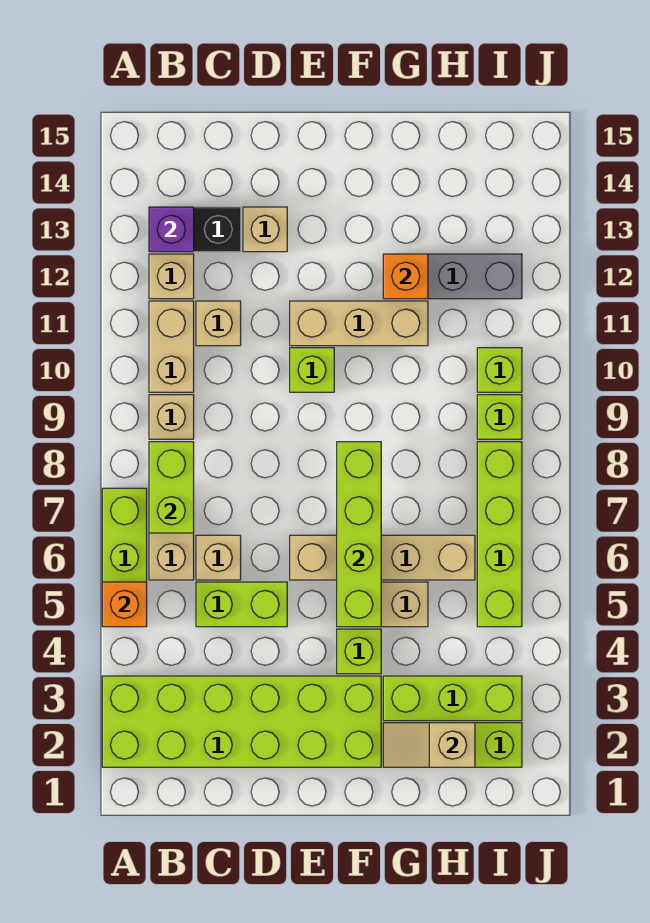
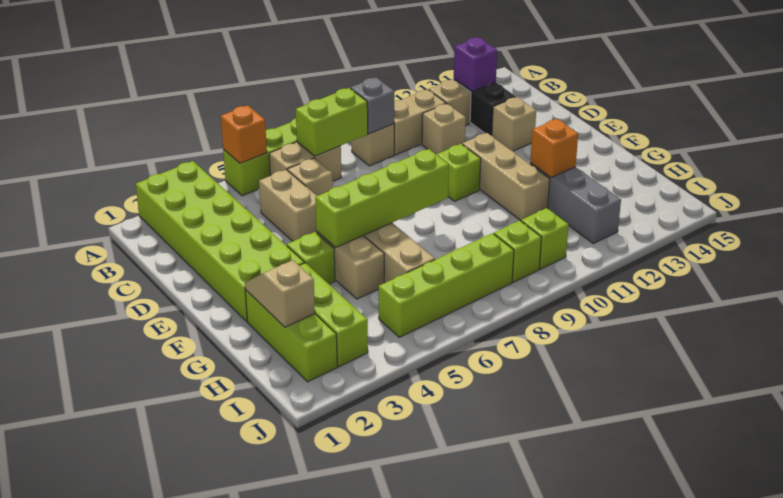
none -> grey 1x1 brick [351,77,394,134]
lime 1x2 brick [196,582,287,627] -> tan 1x2 brick [259,170,317,241]

